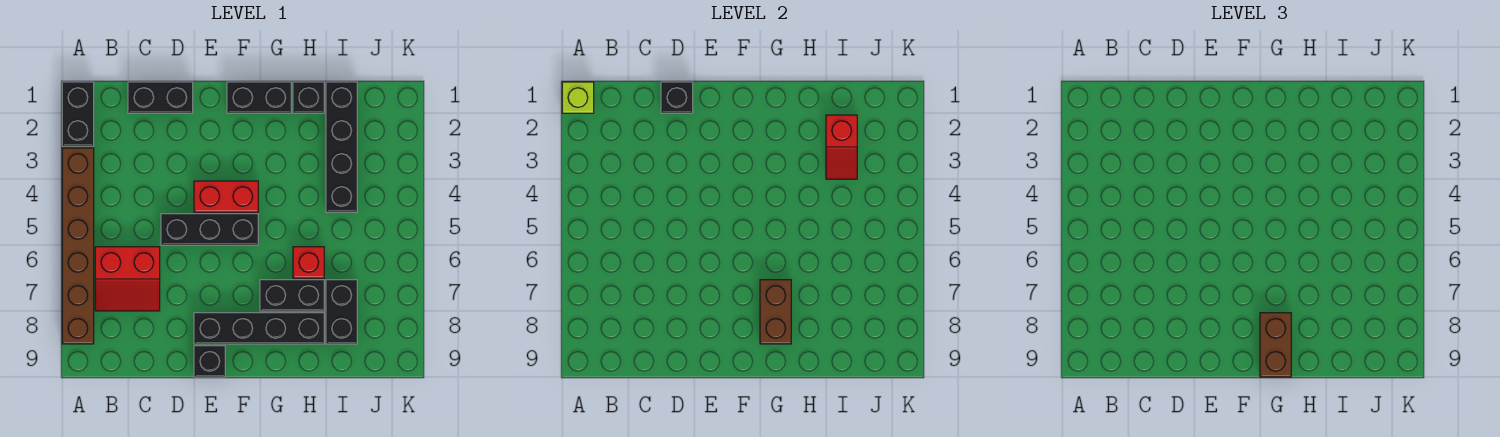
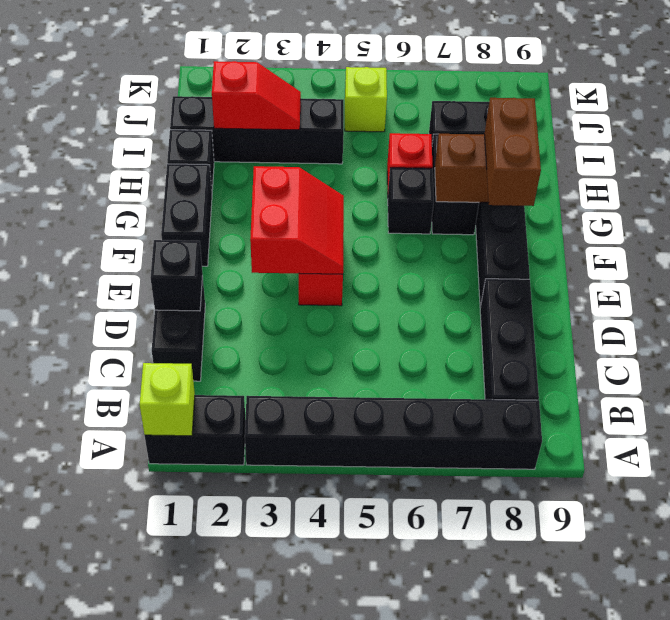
brown 1x6 brick [62,148,94,344] -> black 1x6 brick [245,396,542,469]
red 2x2 slope [95,247,160,311] -> red 2x2 slope moved to [250,166,344,274]
black 1x3 brick [161,214,258,245] -> black 1x3 brick moved to [480,279,539,400]
black 1x1 brick [194,346,225,377] -> black 1x1 brick moved to [388,168,434,234]
brown 1x2 brick [1260,313,1291,377] -> brown 1x2 brick turned to [485,98,541,206]
none -> lime 1x1 brick [345,67,387,132]

